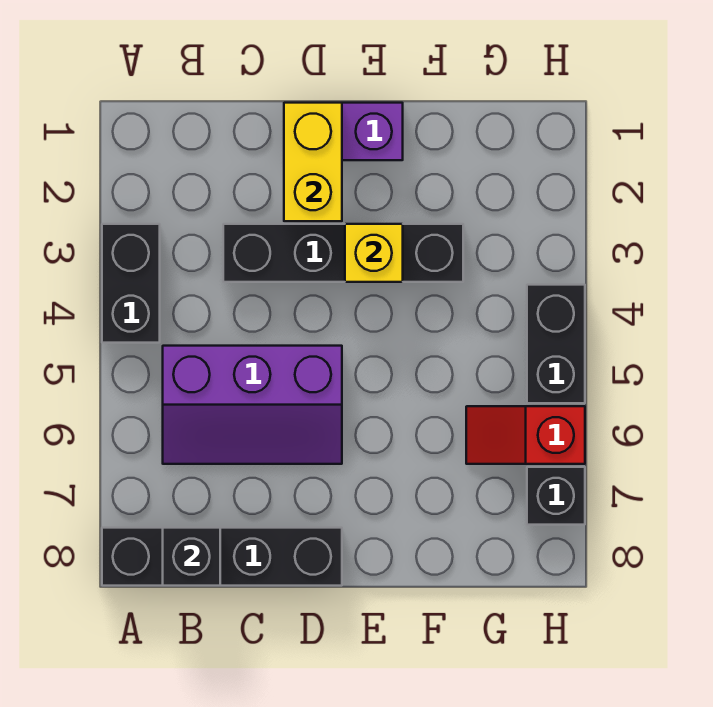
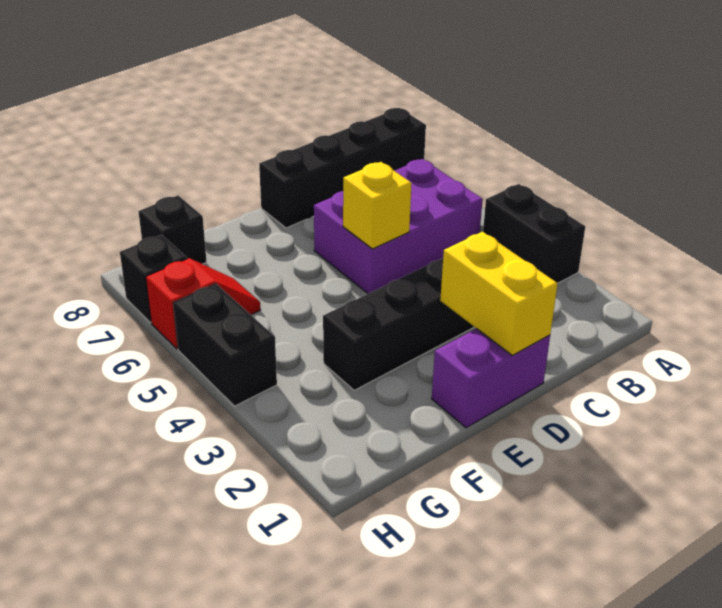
purple 2x3 slope [163,346,342,464] -> purple 2x3 brick [314,159,483,294]
black 1x1 brick [163,528,220,586] -> black 1x1 brick moved to [138,196,207,264]
yellow 1x1 brick [345,224,403,282] -> yellow 1x1 brick moved to [343,162,412,249]

